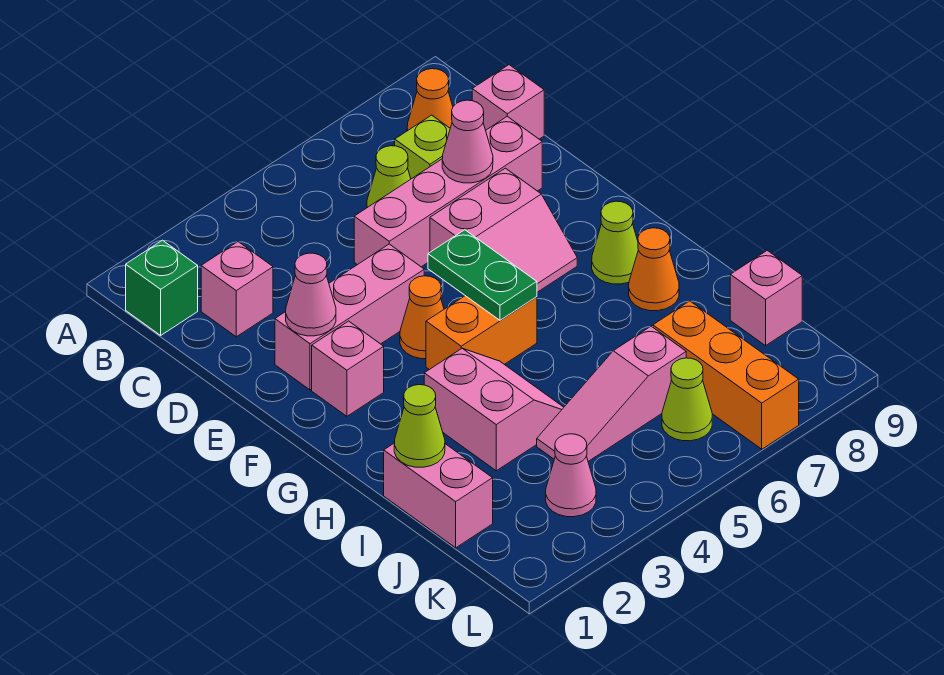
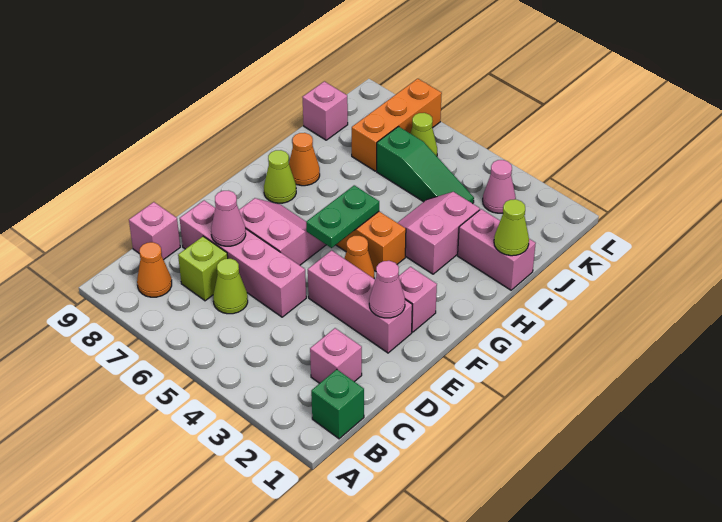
pink 1x2 brick [384,443,493,548] -> pink 1x2 brick turned to [458,209,536,290]
pink 1x3 slope [537,326,686,461] -> green 1x3 slope [377,127,474,204]

